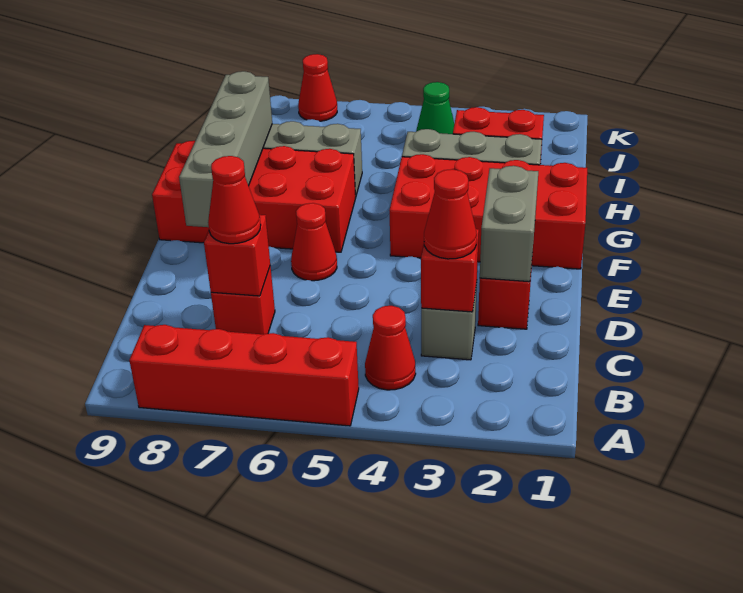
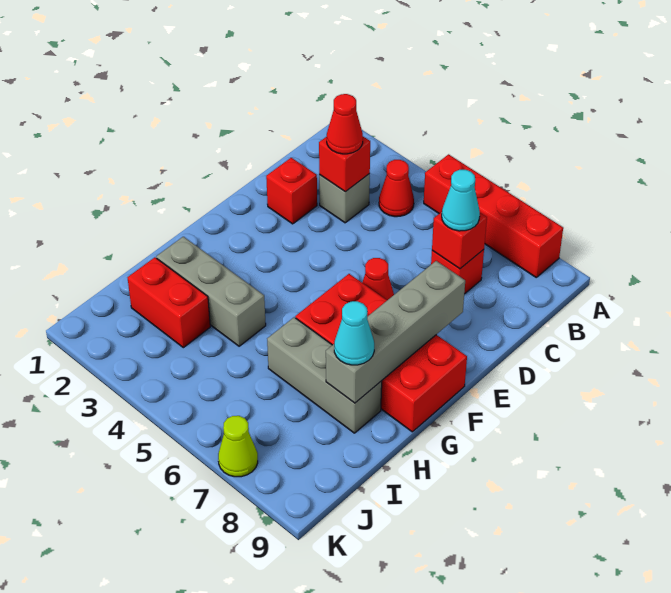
red 1x1 cone [208,156,261,244] -> cyan 1x1 cone [442,170,480,231]
grey 1x2 brick [480,166,538,282] -> none
red 2x4 brick [389,154,587,269] -> none
none -> cyan 1x1 cone [334,301,374,365]
green 1x1 cone [416,82,454,134] -> none
red 1x1 cone [298,54,337,121] -> lime 1x1 cone [218,416,258,477]

